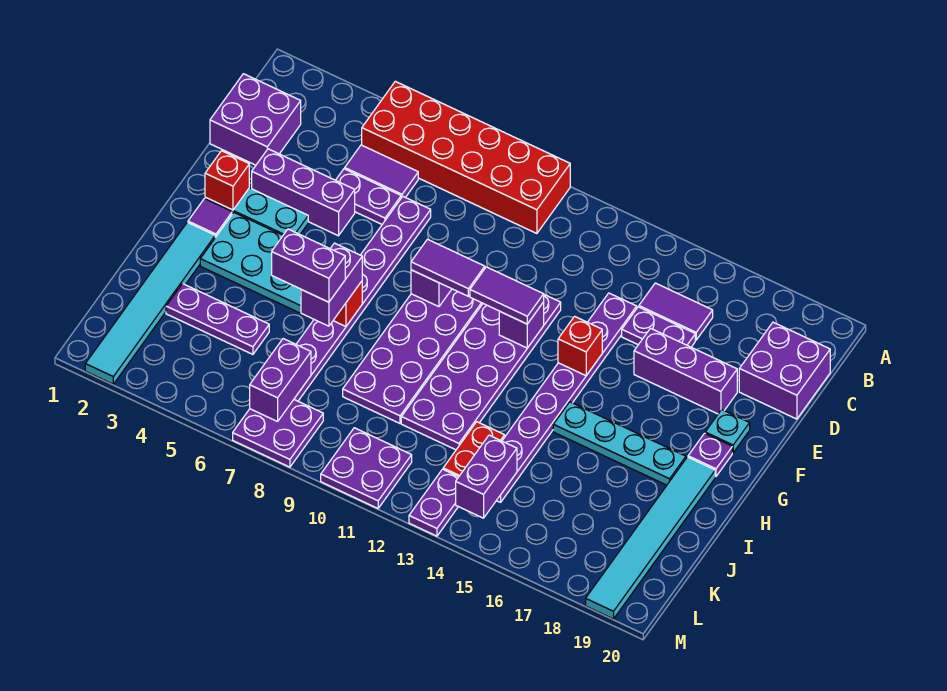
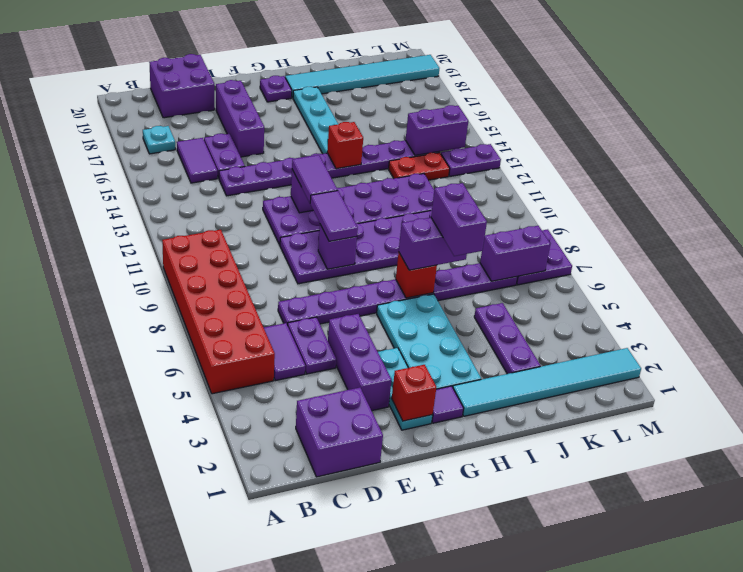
red 1x1 brick [558,316,602,376] -> red 1x1 brick moved to [327,122,363,169]
cyan 1x1 plate [705,410,750,453] -> cyan 1x1 plate moved to [143,126,175,154]
purple 2x2 plate [321,428,412,508] -> none

